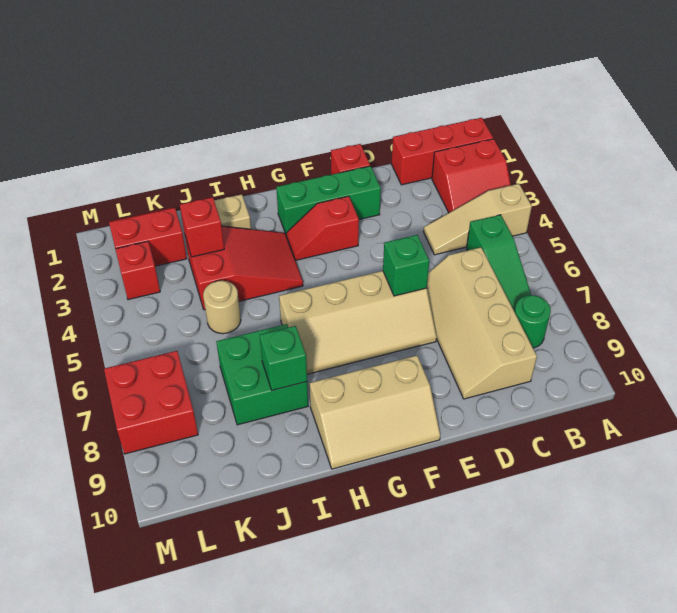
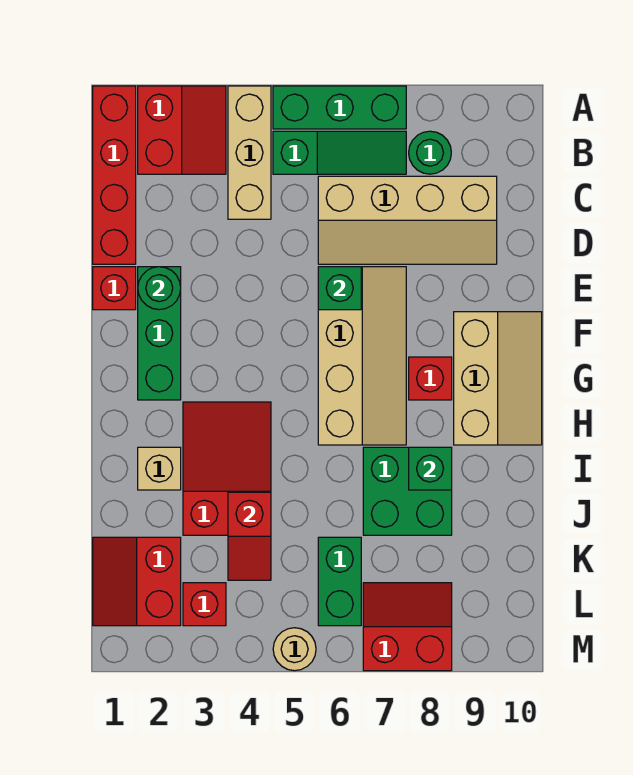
red 1x3 brick [391,118,493,185] -> red 1x4 brick [93,86,136,264]
tan 1x3 slope [423,184,532,255] -> tan 1x3 brick [228,86,271,219]
none -> green 1x3 brick [273,86,406,129]
none -> green 1x1 round brick [138,267,181,310]
red 1x2 slope [286,196,359,260] -> red 1x2 slope moved to [228,492,271,580]
red 1x1 brick [180,197,224,257] -> red 1x1 brick moved to [409,357,452,400]
tan 1x1 round brick [203,281,241,334] -> tan 1x1 round brick moved to [273,628,316,671]
none -> green 1x2 brick [318,537,361,626]
red 2x2 brick [104,351,198,454] -> red 2x2 slope [363,583,452,671]

